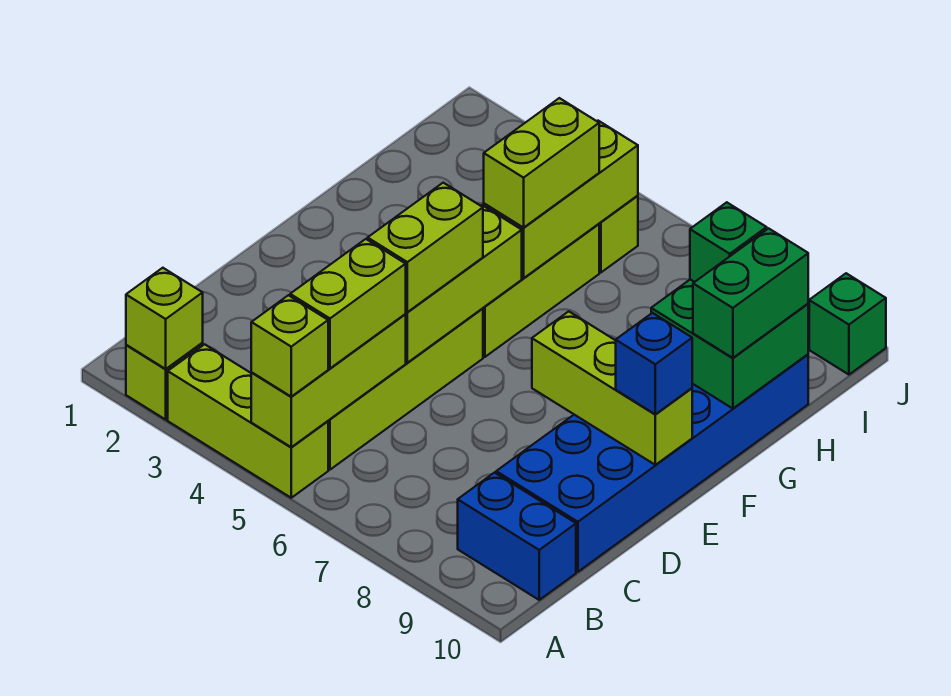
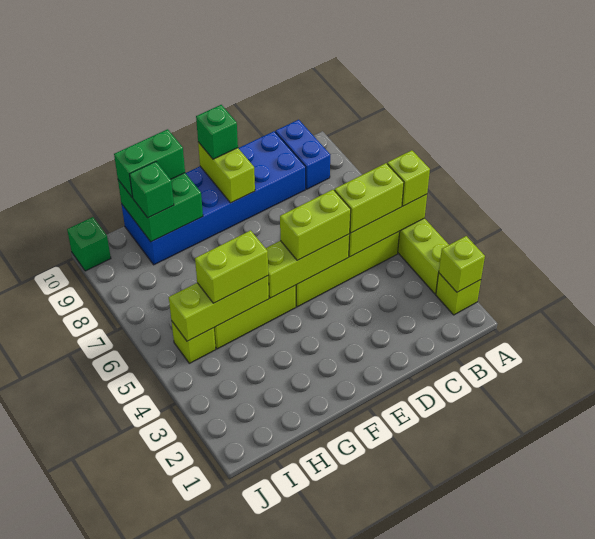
lime 1x3 brick [532,311,692,465] -> lime 1x2 brick [198,142,255,203]
blue 1x1 brick [616,313,692,414] -> green 1x1 brick [196,105,238,159]

